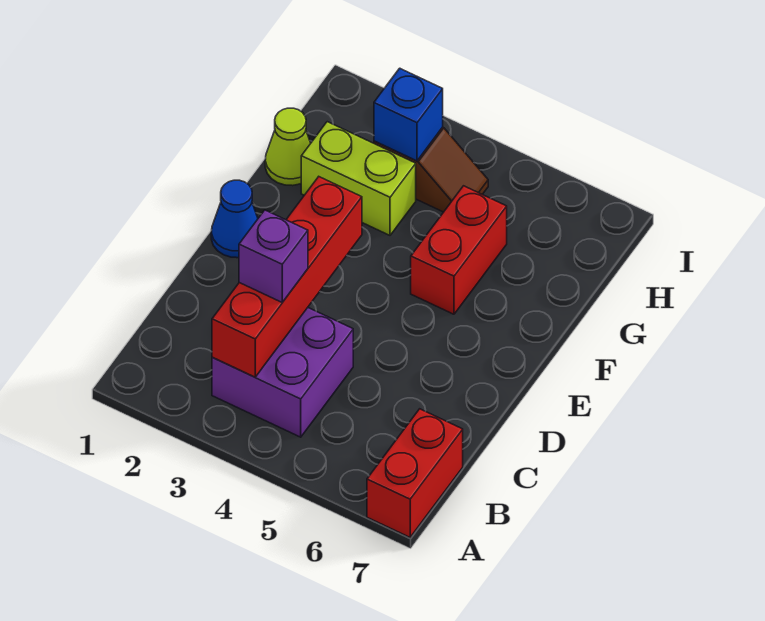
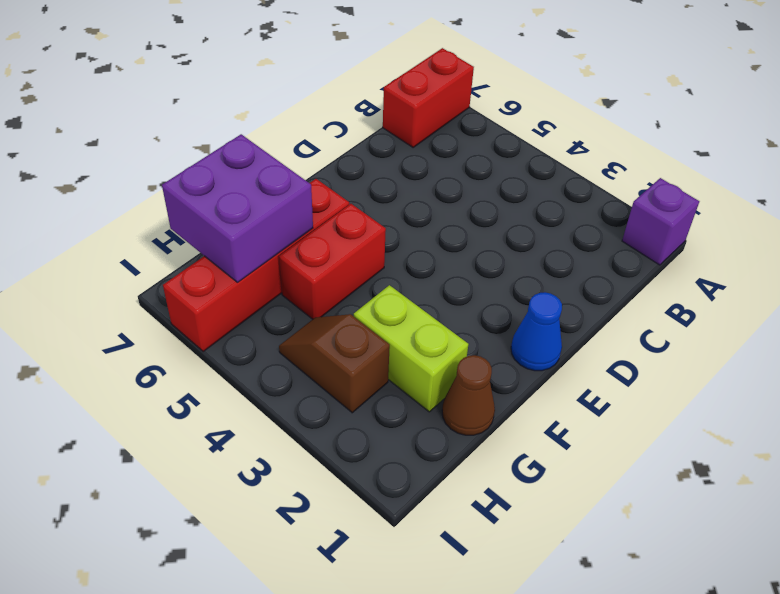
purple 2x2 brick [212,308,353,437] -> purple 2x2 brick moved to [162,134,313,282]
red 1x4 brick [212,177,362,377] -> red 1x4 brick moved to [163,179,349,351]
purple 1x1 brick [239,210,308,302] -> purple 1x1 brick moved to [622,178,699,265]
lime 1x1 cone [265,108,311,186] -> brown 1x1 cone [442,355,495,435]
blue 1x1 brick [374,68,443,161] -> none

